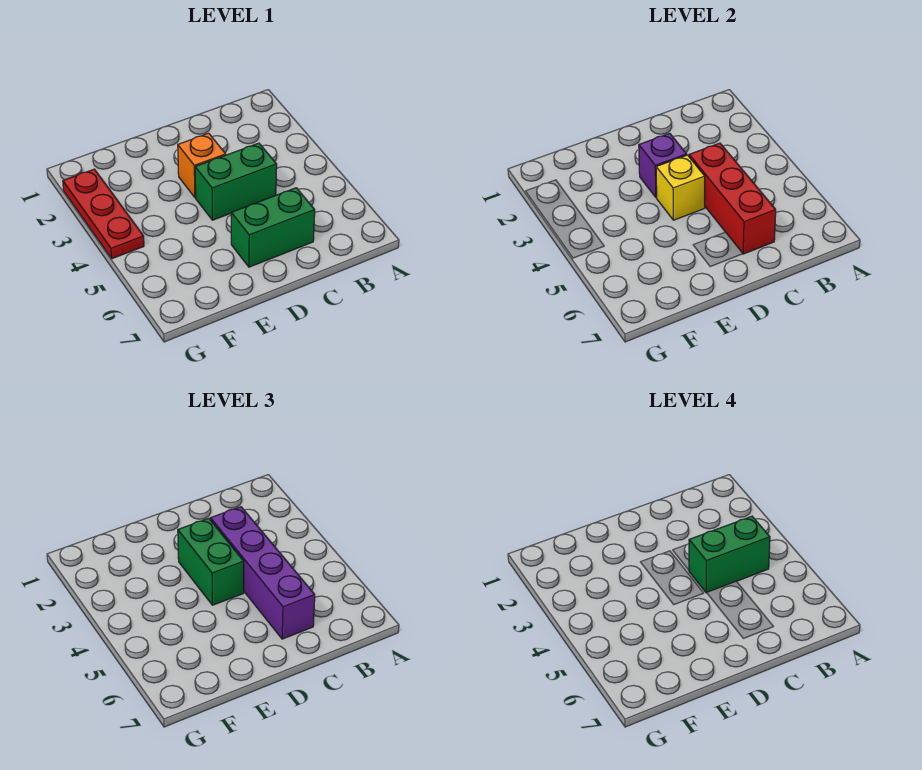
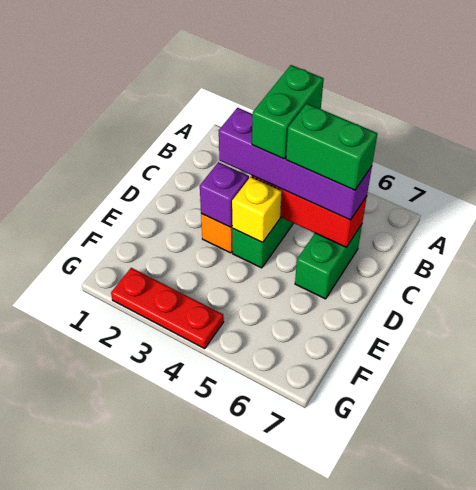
green 1x2 brick [178,518,244,605] -> green 1x2 brick moved to [286,104,377,190]

